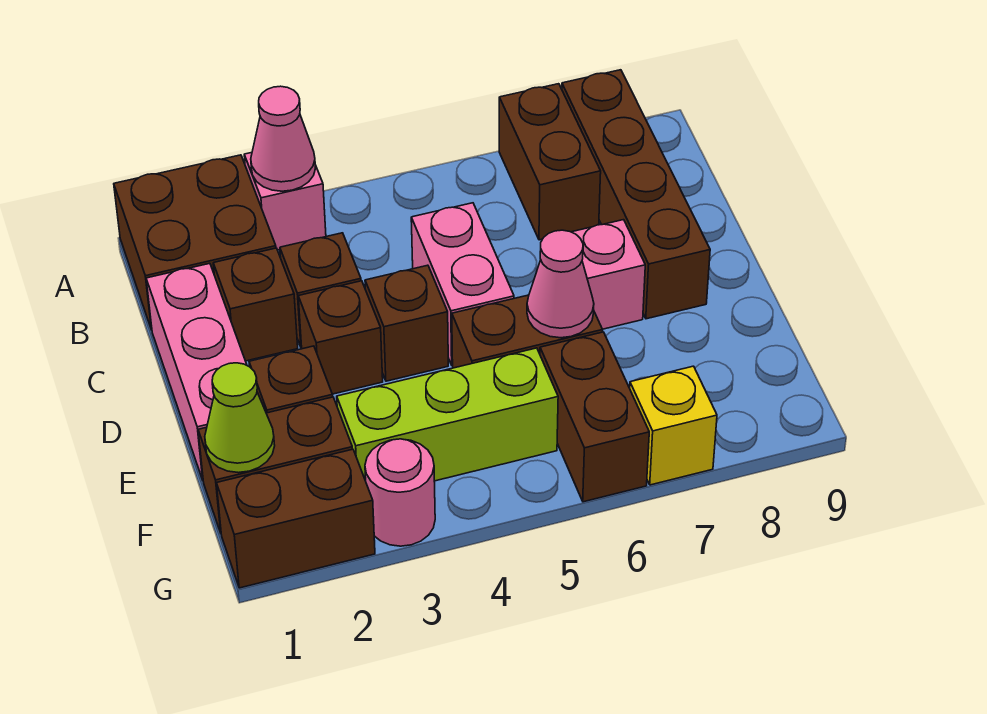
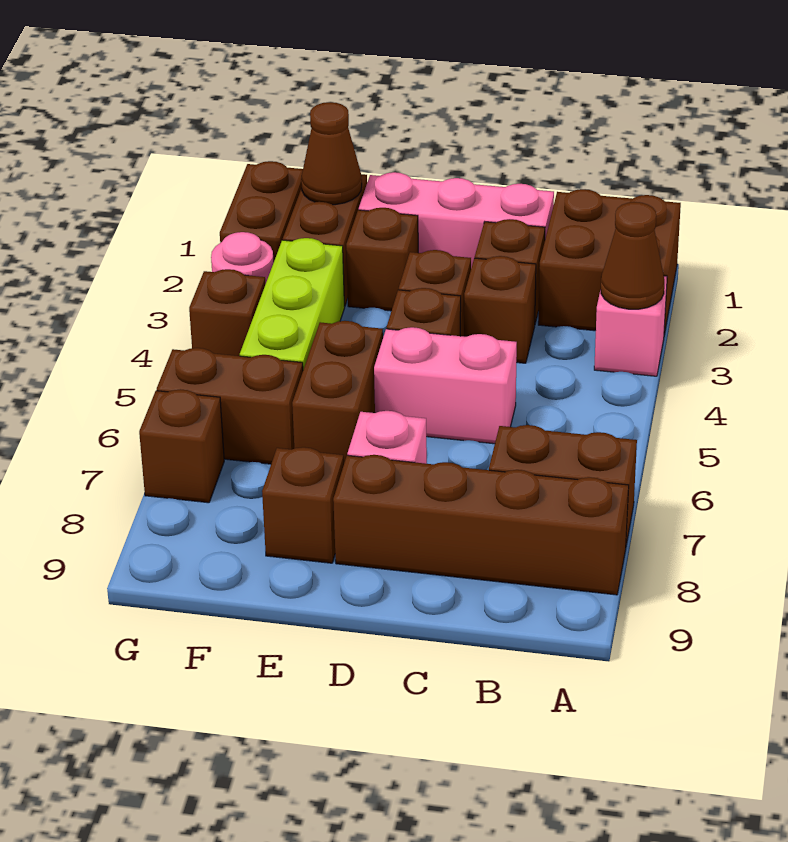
pink 1x1 cone [251,86,316,191] -> brown 1x1 cone [601,202,664,309]
pink 1x1 cone [527,230,594,338] -> none
none -> brown 1x1 brick [262,447,344,563]
lime 1x1 cone [205,363,275,473] -> brown 1x1 cone [301,102,362,205]
none -> brown 1x1 brick [189,269,265,356]
yellow 1x1 brick [630,366,717,485] -> brown 1x1 brick [139,389,224,503]

